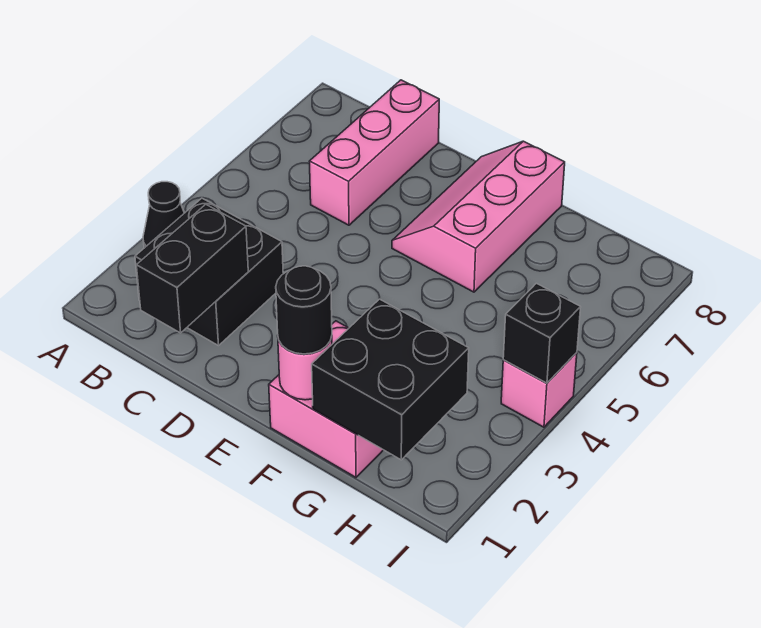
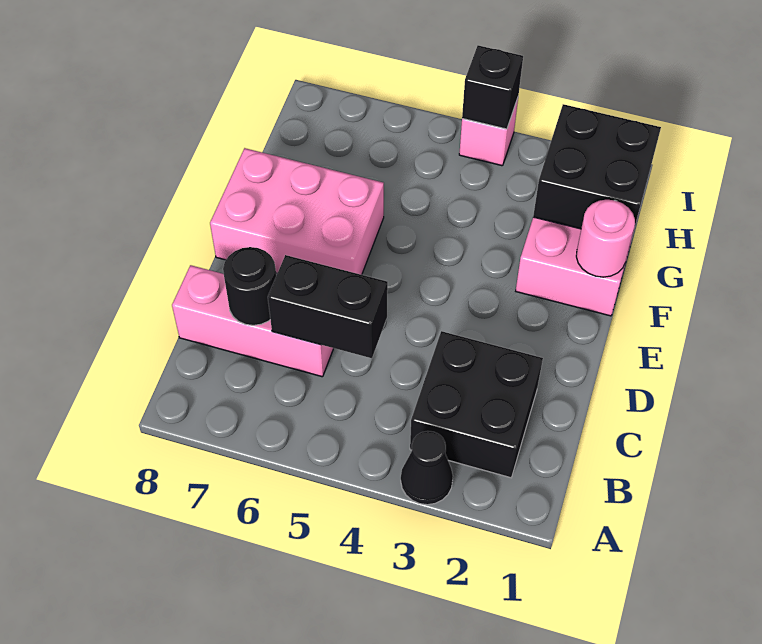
black 1x2 brick [136,204,248,333] -> black 1x2 brick moved to [268,255,388,358]
pink 2x3 slope [392,141,565,292] -> pink 2x3 brick [210,148,384,275]
black 1x1 round brick [276,266,332,354] -> black 1x1 round brick moved to [223,247,276,325]

